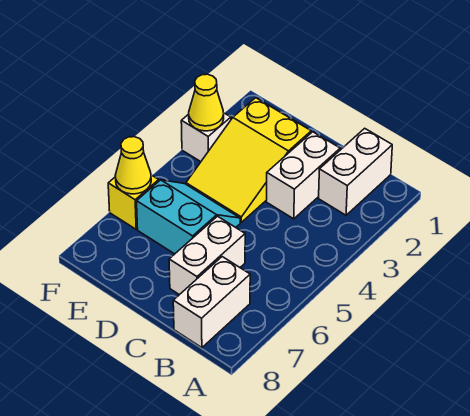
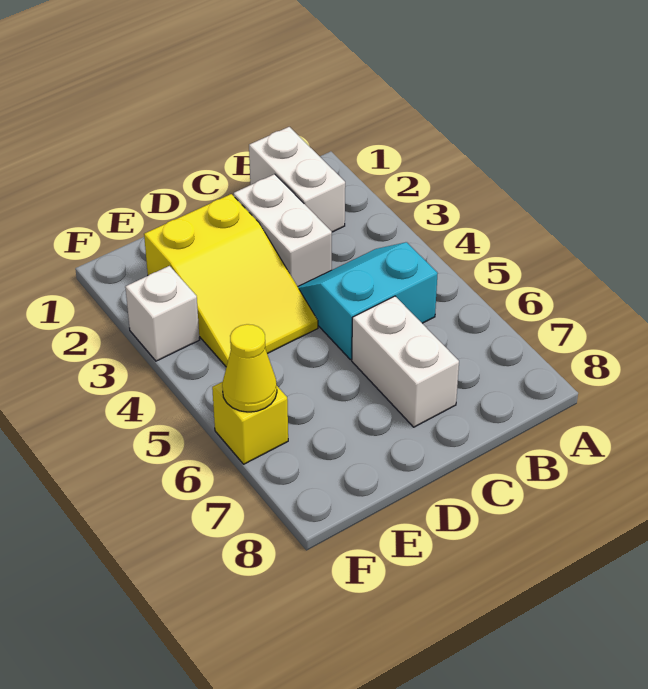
white 1x2 brick [173,257,250,348] -> none
cyan 2x2 slope [137,180,240,254] -> cyan 2x2 slope moved to [298,242,438,360]
yellow 1x1 cone [189,74,224,131] -> none

